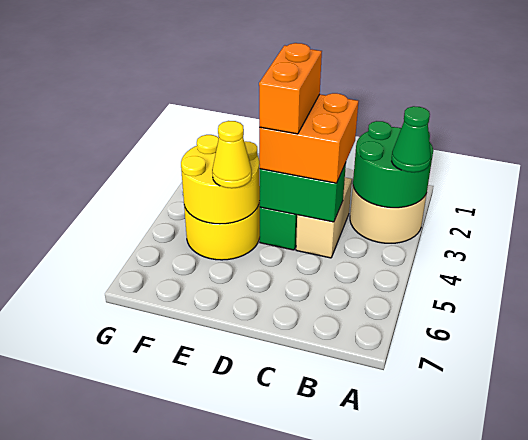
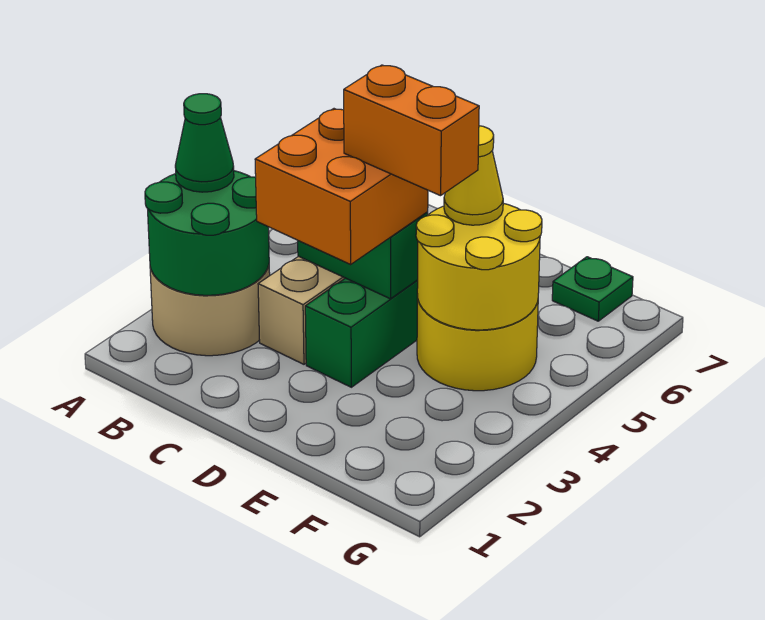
orange 1x2 brick [259,43,322,134] -> orange 1x2 brick turned to [344,65,479,196]
none -> green 1x1 plate [552,257,633,321]

